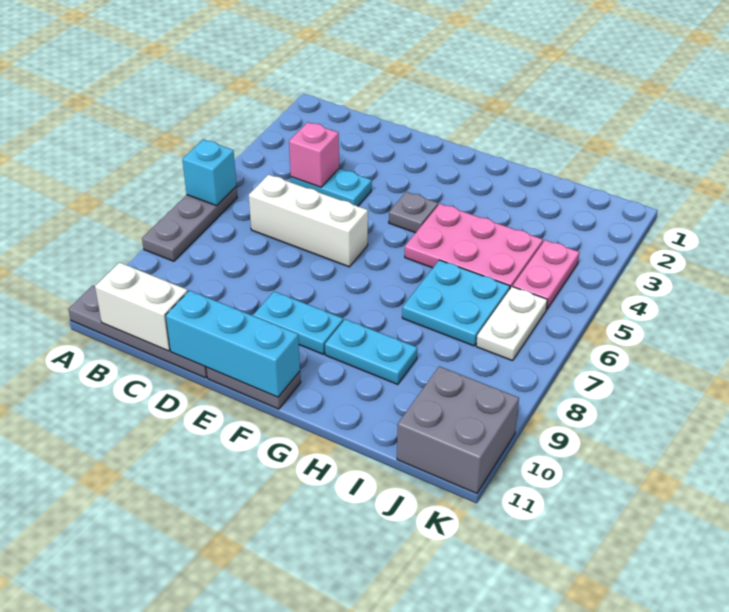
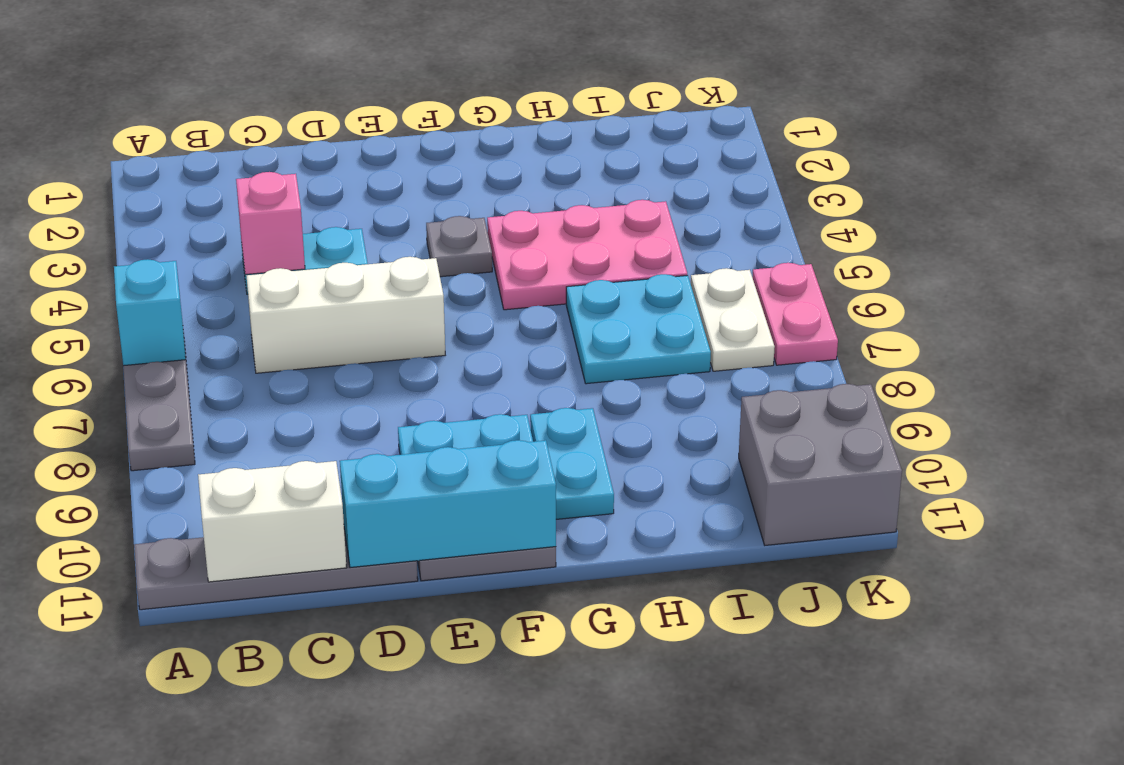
cyan 1x2 plate [325,319,417,384] -> cyan 1x2 plate turned to [530,408,614,519]
pink 1x2 plate [513,240,579,310] -> pink 1x2 plate moved to [752,263,838,365]

